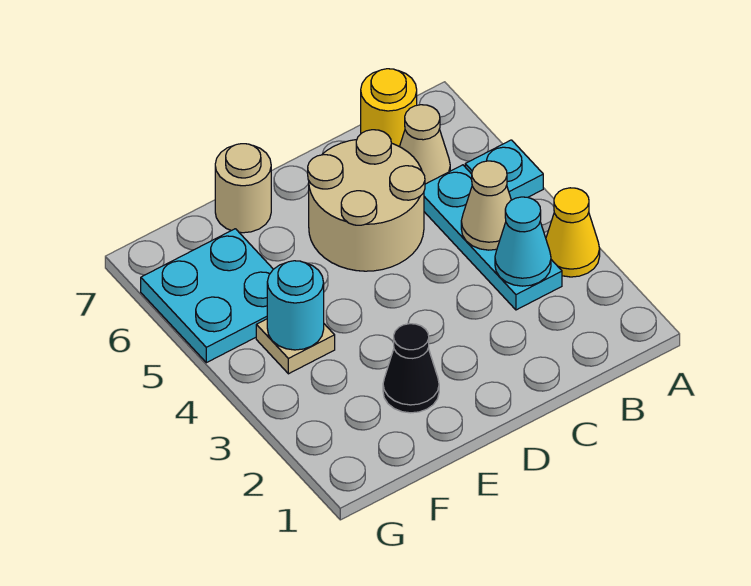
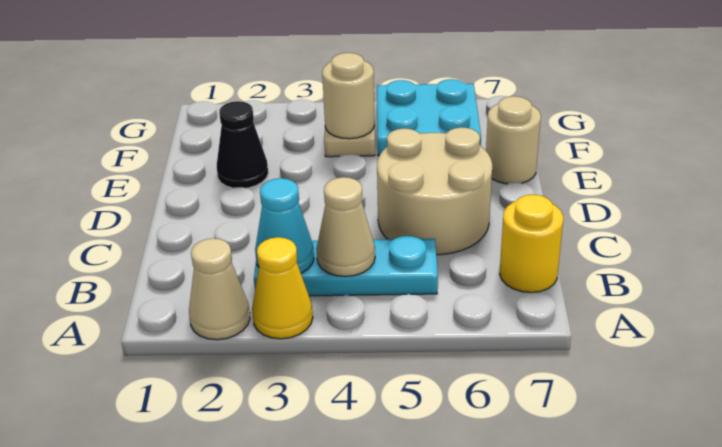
cyan 1x1 plate [465,140,543,200] -> none
tan 1x1 cone [400,105,450,184] -> tan 1x1 cone moved to [189,238,250,340]
cyan 1x1 round brick [267,261,324,350] -> tan 1x1 round brick [322,53,375,139]

